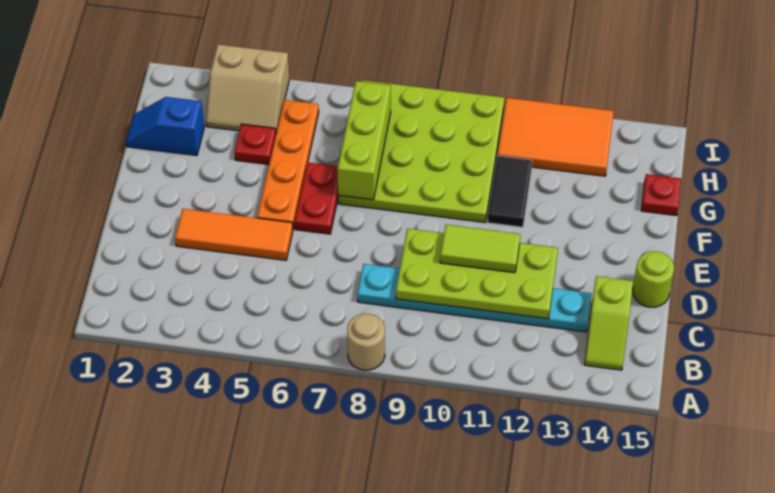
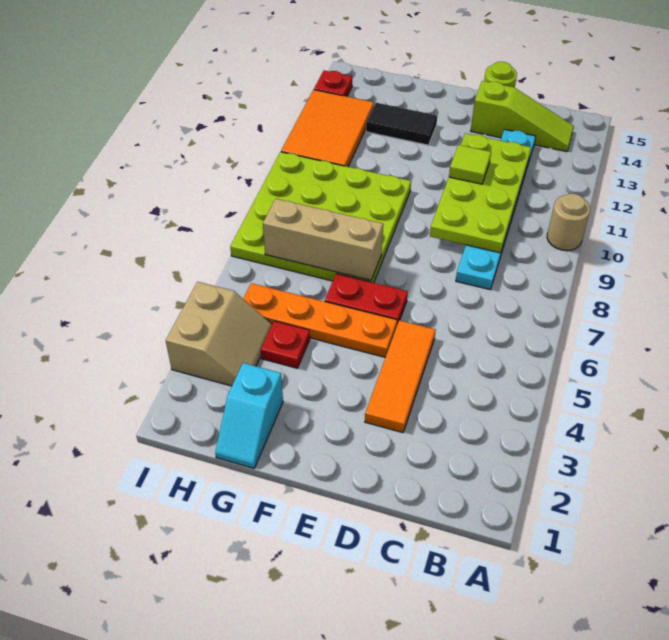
tan 1x1 round brick [347,314,385,370] -> tan 1x1 round brick moved to [547,194,590,251]
lime 1x2 slope [585,276,633,370] -> lime 1x3 slope [471,81,574,152]
lime 1x2 tile [440,225,521,273] -> lime 1x1 tile [449,145,491,184]
lime 1x3 brick [337,81,391,200] -> tan 1x3 brick [263,199,383,280]
black 1x2 tile [487,156,532,227] -> black 1x2 tile moved to [366,103,437,145]
blue 1x2 slope [126,97,204,156] -> cyan 1x2 slope [215,363,283,468]
red 1x1 plate [641,174,681,216] -> red 1x1 plate moved to [314,70,352,96]

